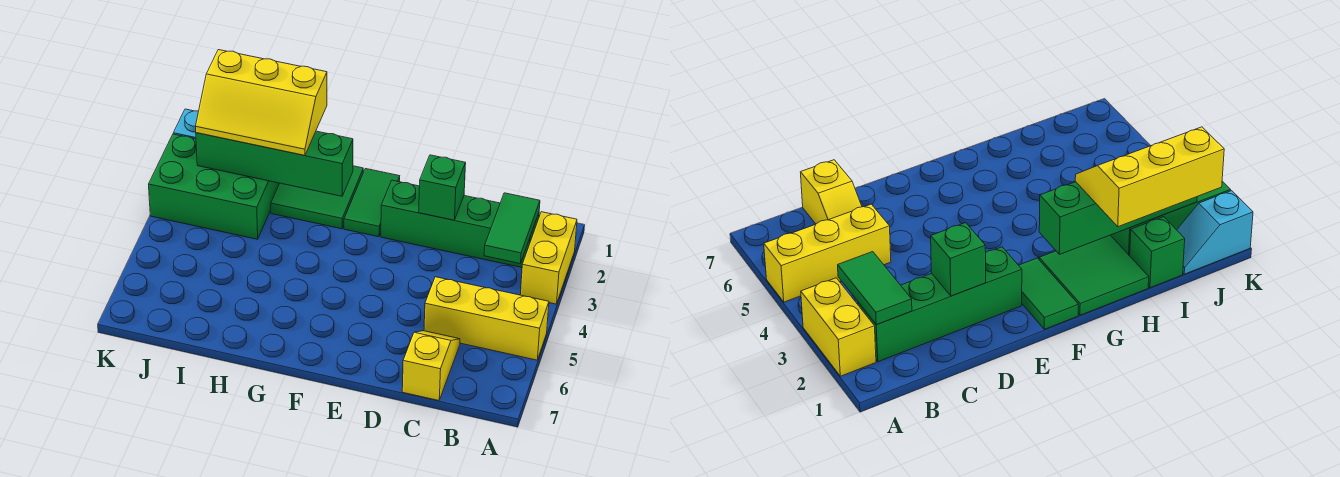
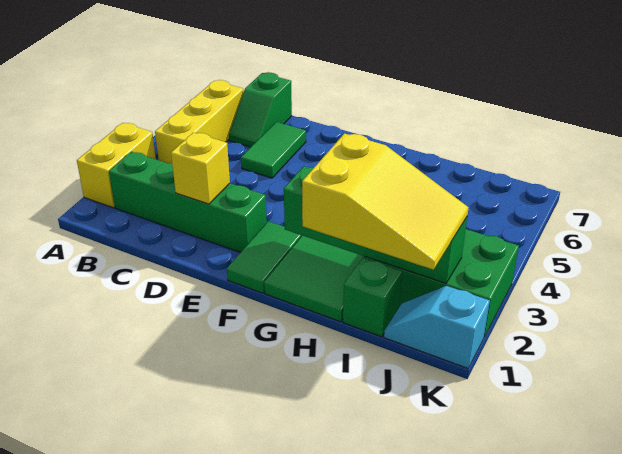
yellow 1x3 brick [424,277,549,360] -> yellow 1x3 brick turned to [155,80,243,163]
green 1x2 tile [484,193,540,263] -> green 1x2 tile moved to [241,122,306,178]
yellow 1x2 slope [402,331,460,401] -> green 1x2 slope [229,72,292,147]
green 1x1 brick [419,155,466,220] -> yellow 1x1 brick [171,132,230,204]
yellow 2x3 slope [196,50,327,155] -> yellow 2x3 slope turned to [302,134,469,270]

